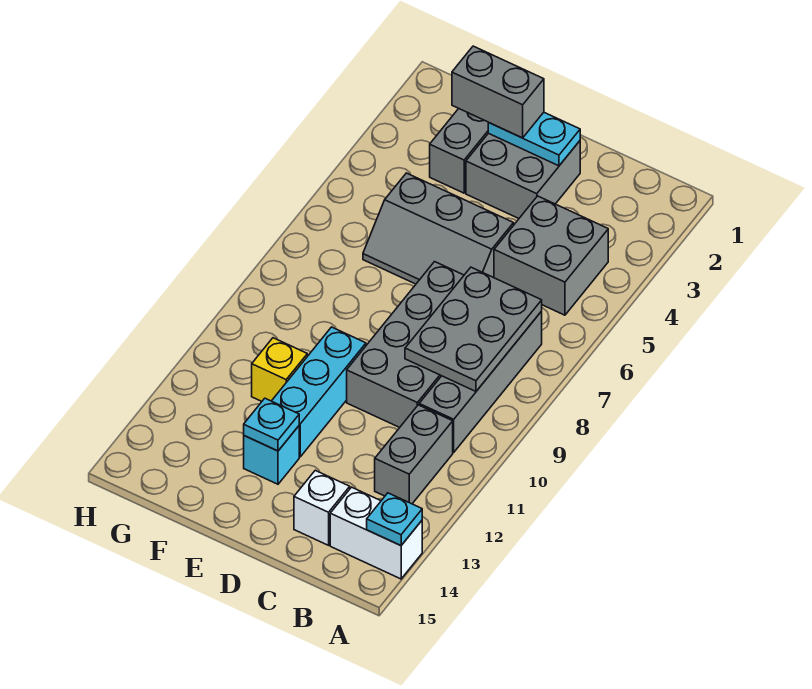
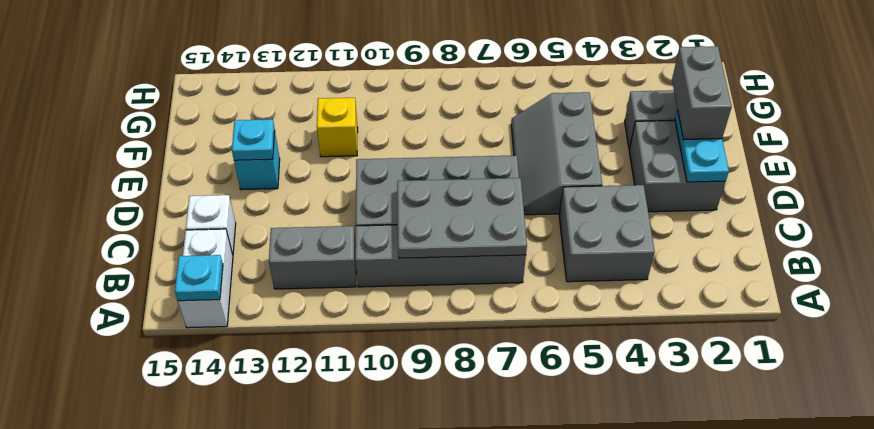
cyan 1x3 brick [272,327,366,457] -> none

